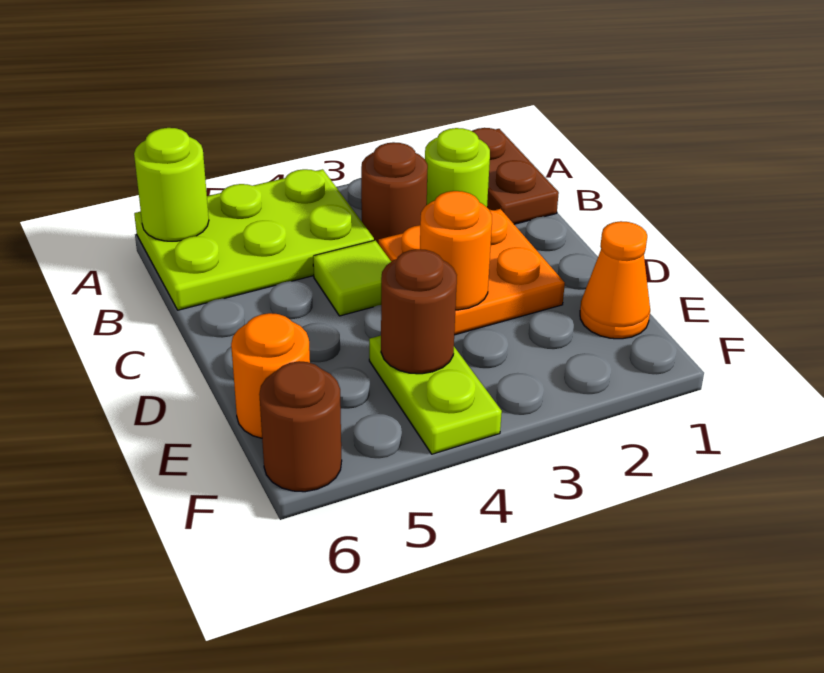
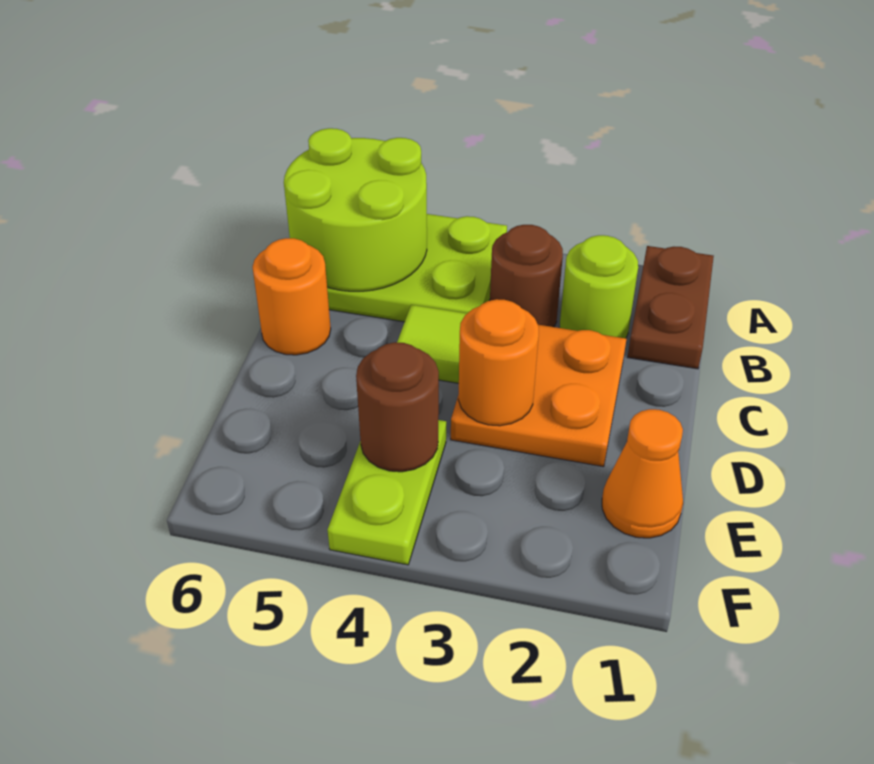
lime 1x1 round brick [134,128,209,241] -> lime 2x2 round brick [284,128,427,291]
orange 1x1 round brick [231,313,310,438] -> orange 1x1 round brick moved to [252,238,331,355]
brown 1x1 round brick [259,361,342,492] -> none

